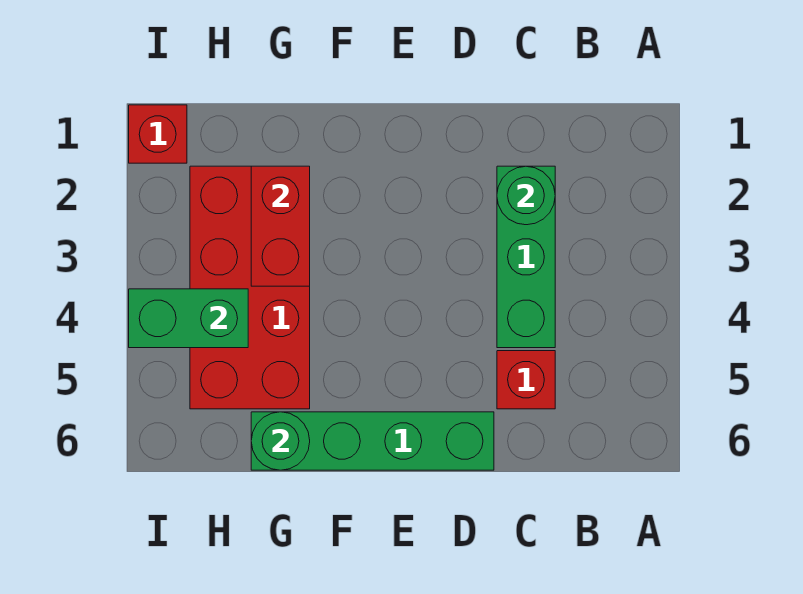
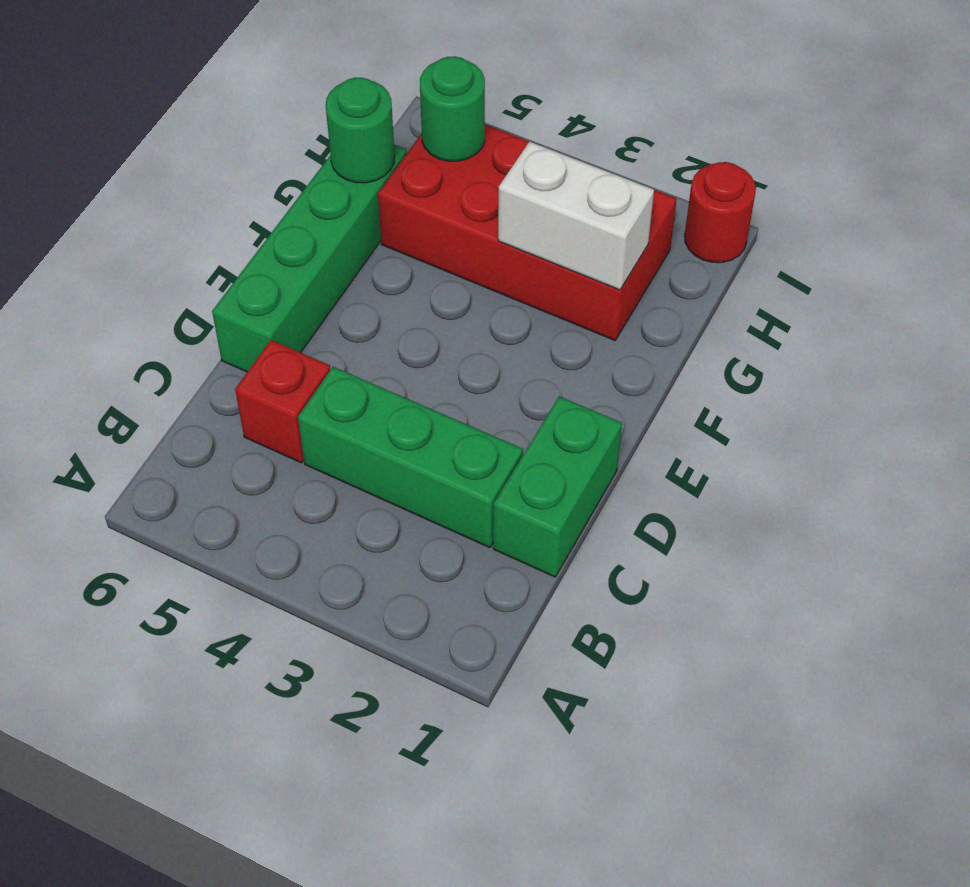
green 1x1 round brick [497,166,555,225] -> green 1x1 round brick moved to [420,56,485,161]
red 1x2 brick [251,166,310,286] -> white 1x2 brick [498,142,654,290]
green 1x2 brick [129,289,248,348] -> green 1x2 brick moved to [493,396,622,577]
red 1x1 brick [129,105,187,163] -> red 1x1 round brick [685,162,756,263]

